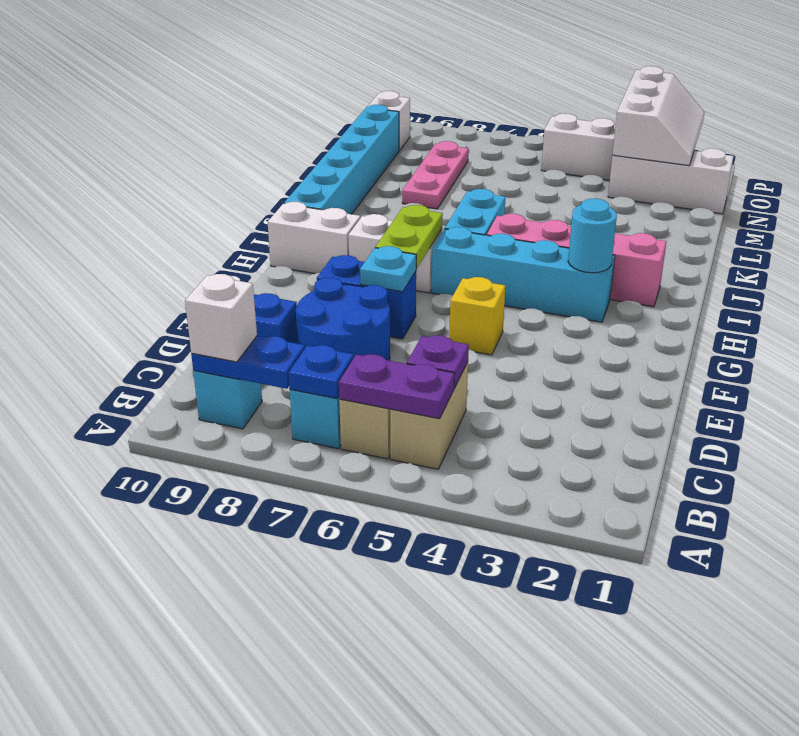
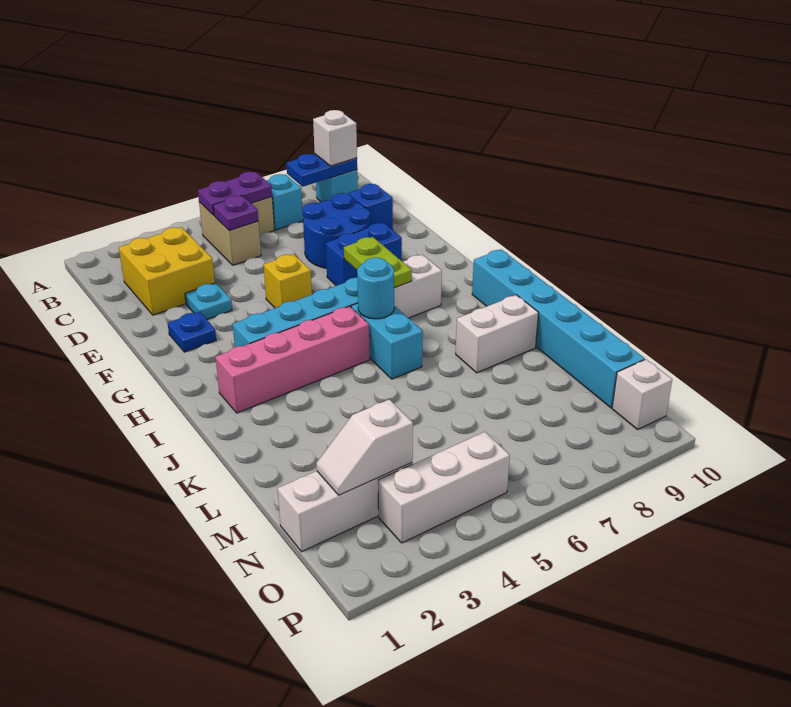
blue 1x1 plate [289,345,354,399] -> blue 1x1 plate moved to [168,312,216,352]
none -> yellow 2x2 brick [119,227,215,315]
cyan 1x1 plate [360,246,416,292] -> cyan 1x1 plate moved to [185,283,232,319]
cyan 1x1 round brick [568,199,617,273] -> cyan 1x1 round brick moved to [357,257,394,319]
white 1x2 brick [268,202,360,274] -> white 1x2 brick moved to [456,295,539,373]
pink 1x3 plate [402,141,469,209] -> none
white 2x3 slope [612,66,704,166] -> white 1x2 slope [316,399,413,495]

